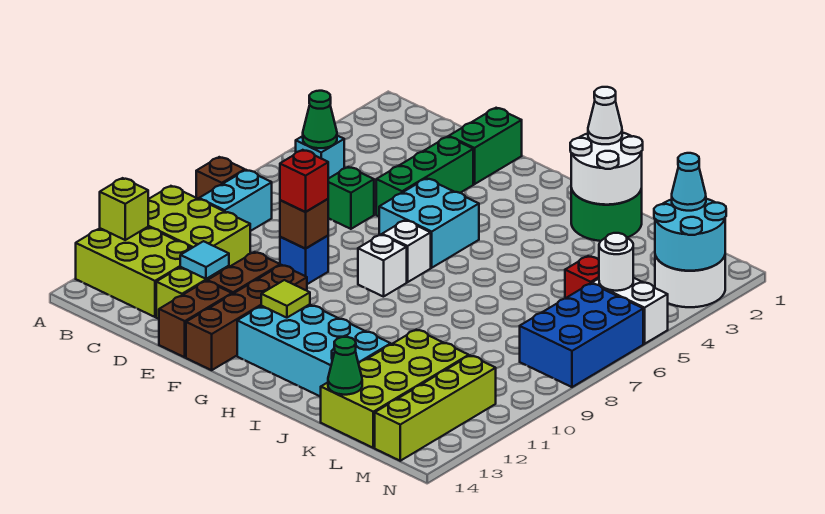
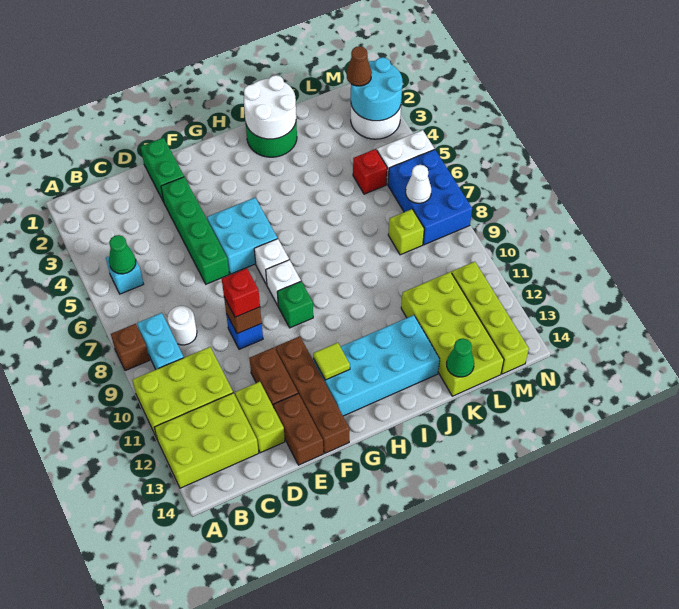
lime 1x1 brick [100,178,148,240] -> lime 1x1 brick moved to [388,209,424,255]
green 1x1 brick [328,167,374,229] -> green 1x1 brick moved to [277,281,313,328]
cyan 1x1 tile [180,241,229,279] -> none
green 1x3 brick [376,137,473,216] -> green 1x4 brick [161,177,229,284]
white 1x1 cone [588,87,622,144] -> white 1x1 cone moved to [406,165,431,203]
cyan 1x1 cone [672,153,706,211] -> brown 1x1 cone [347,46,372,86]
white 1x1 round brick [599,233,633,291] -> white 1x1 round brick moved to [167,306,197,345]

